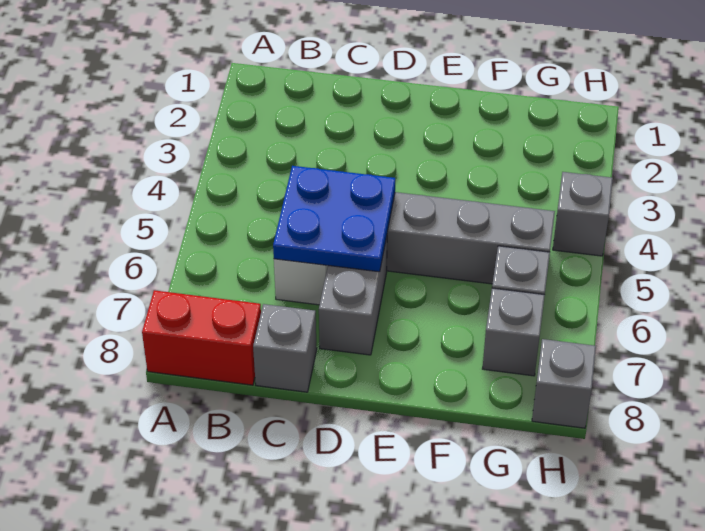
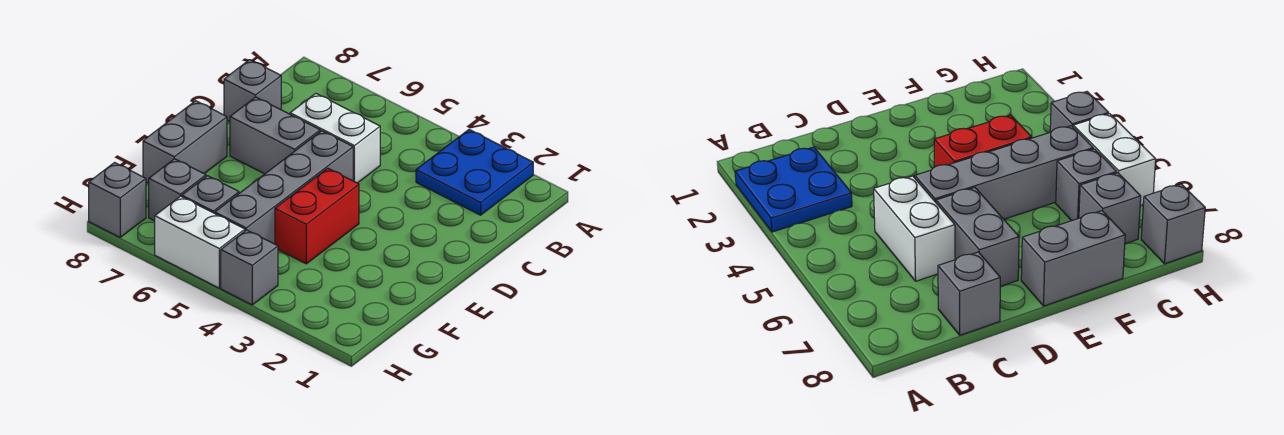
red 1x2 brick [142,290,261,385] -> red 1x2 brick moved to [275,168,359,264]
blue 2x2 plate [273,166,395,272] -> blue 2x2 plate moved to [416,130,533,215]
none -> grey 1x2 brick [143,101,227,183]
none -> white 1x2 brick [155,196,245,288]

